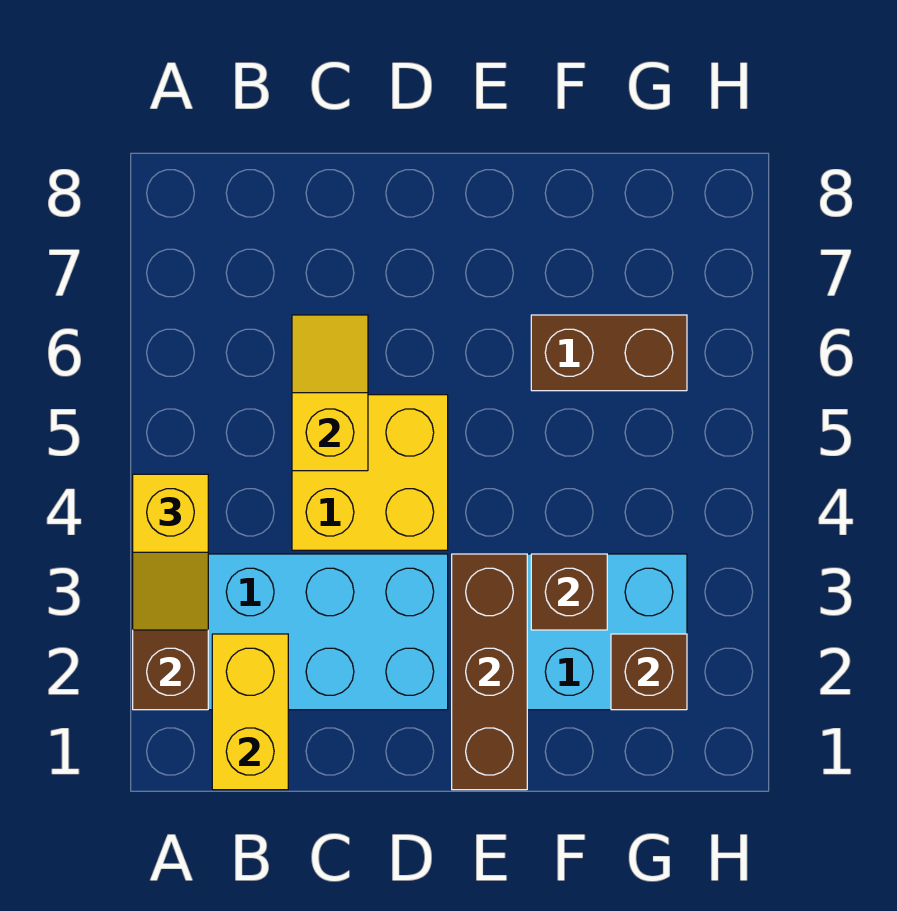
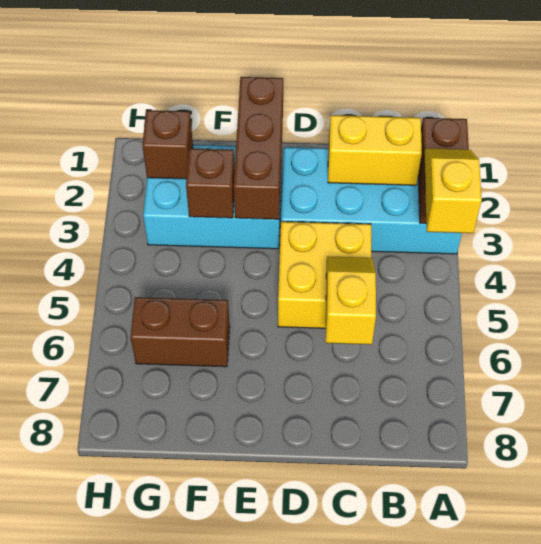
yellow 1x2 brick [212,634,288,790] -> yellow 1x2 brick turned to [328,115,422,185]
yellow 1x2 slope [292,315,368,471] -> yellow 1x2 slope turned to [325,256,376,345]

